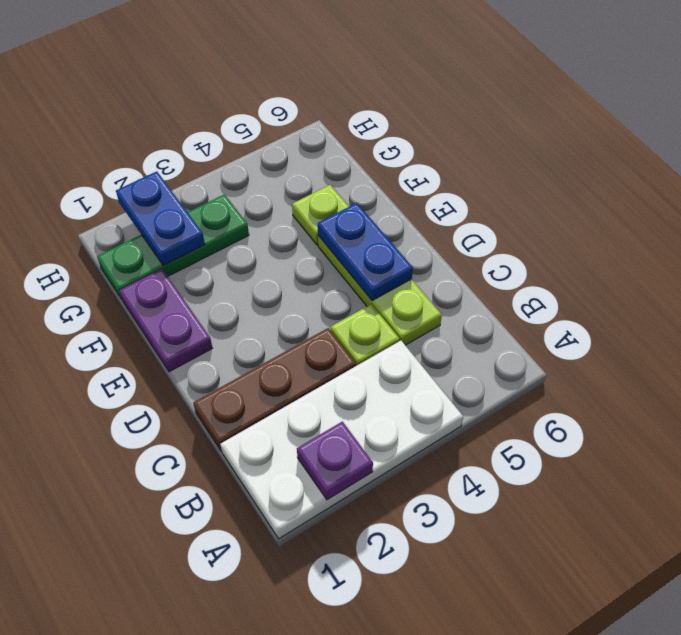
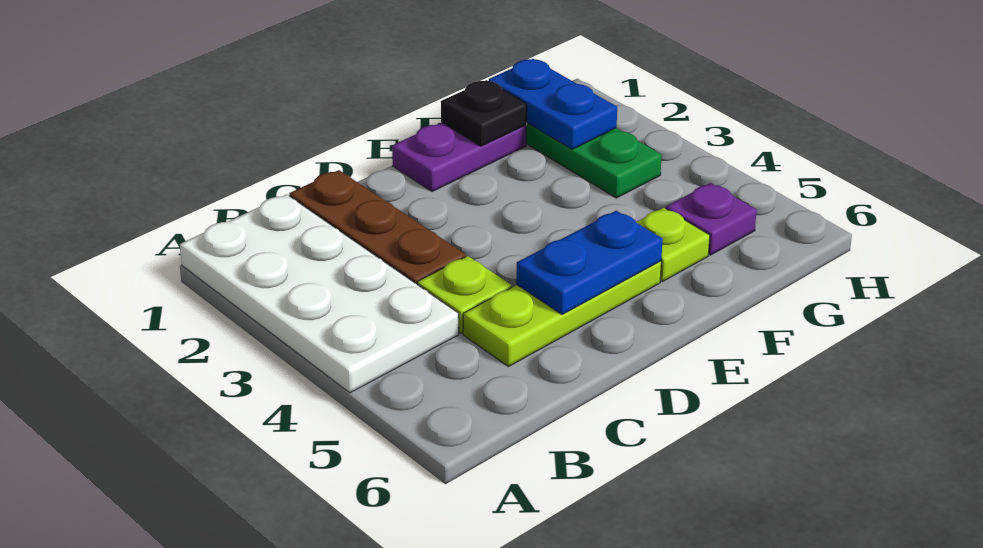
purple 1x1 plate [297,421,373,500] -> purple 1x1 plate moved to [666,183,757,255]
none -> black 1x1 plate [441,80,527,146]
blue 1x2 plate [116,171,205,266] -> blue 1x2 plate turned to [489,59,617,149]

